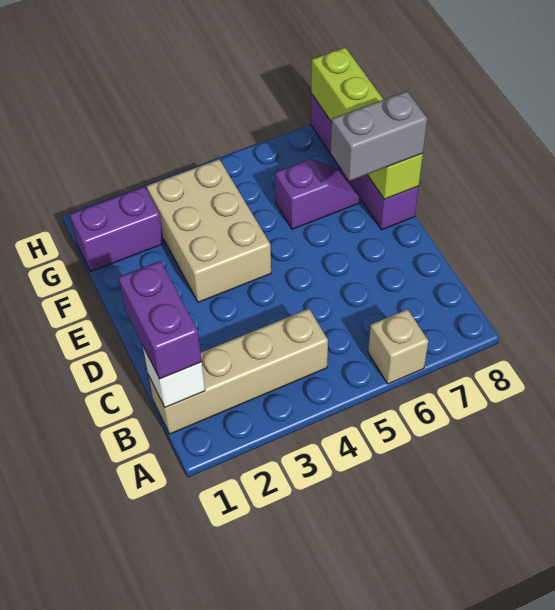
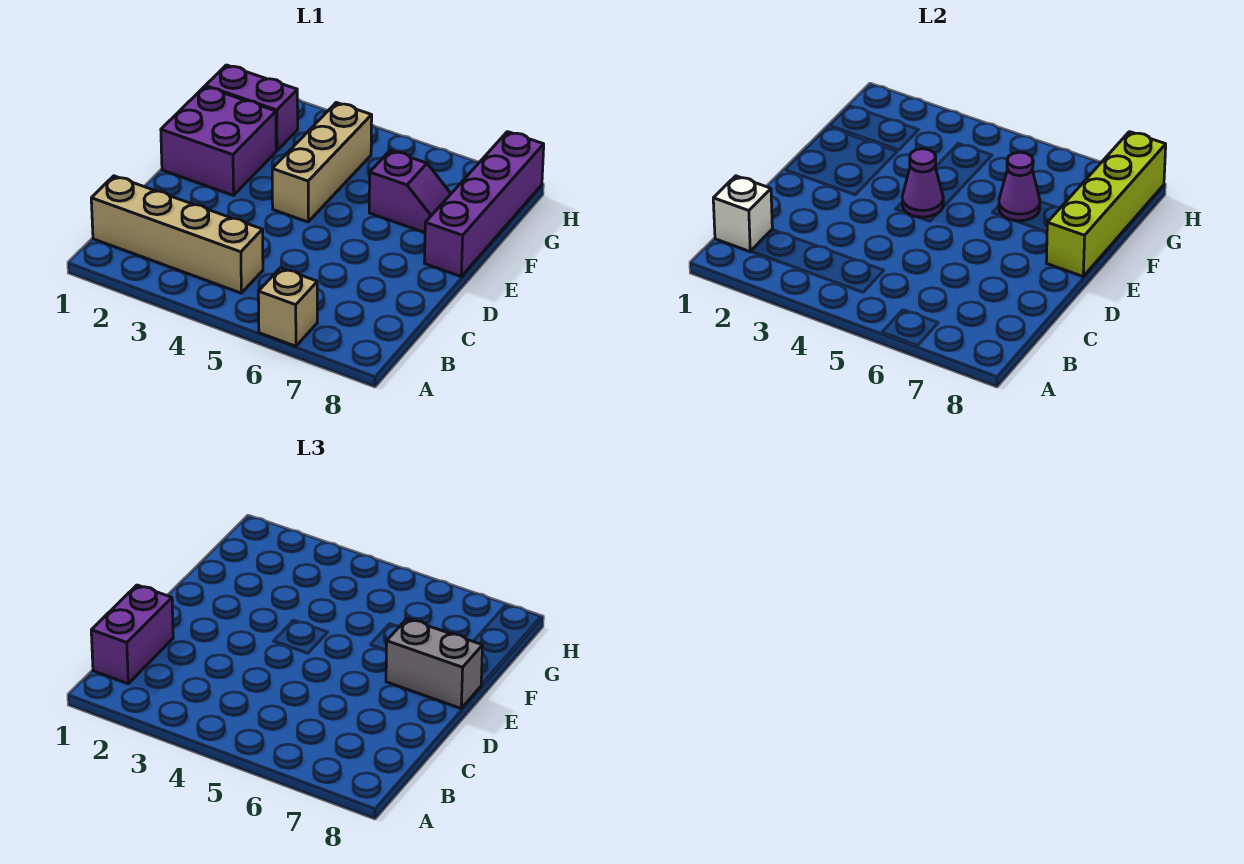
none -> purple 2x2 brick [161,87,276,195]
tan 2x3 brick [147,159,271,302] -> tan 1x3 brick [272,103,372,222]
none -> purple 1x1 cone [902,149,943,217]
none -> purple 1x1 cone [999,152,1040,221]

